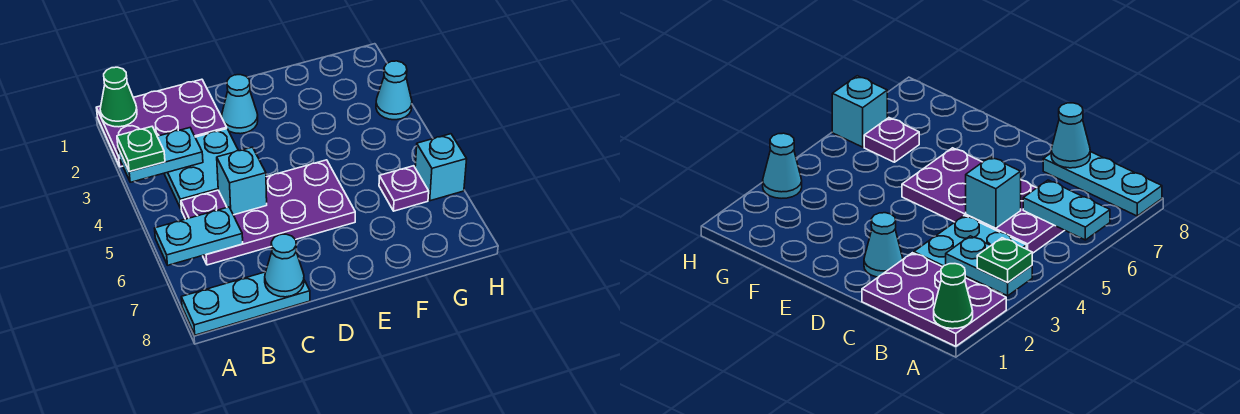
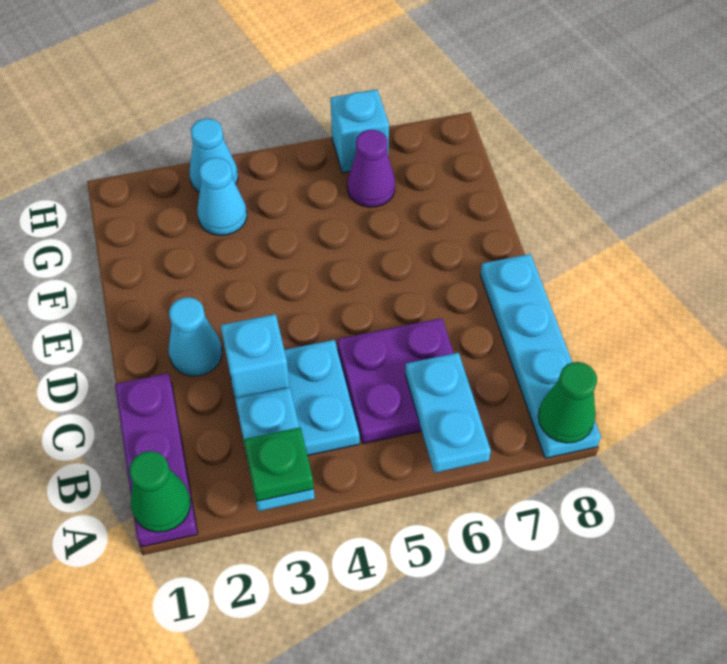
purple 2x3 plate [96,79,227,167] -> purple 1x3 plate [115,373,198,547]
cyan 1x3 plate [181,272,310,335] -> cyan 1x4 plate [480,254,601,458]
none -> green 1x1 cone [538,362,597,443]
purple 2x4 plate [181,160,355,265] -> purple 2x2 plate [337,318,454,444]
cyan 1x1 brick [217,147,267,215] -> cyan 1x1 brick moved to [221,314,290,398]
cyan 1x1 cone [265,234,304,297] -> cyan 1x1 cone moved to [198,158,247,235]
purple 1x1 plate [379,166,429,211] -> purple 1x1 cone [347,130,395,207]

